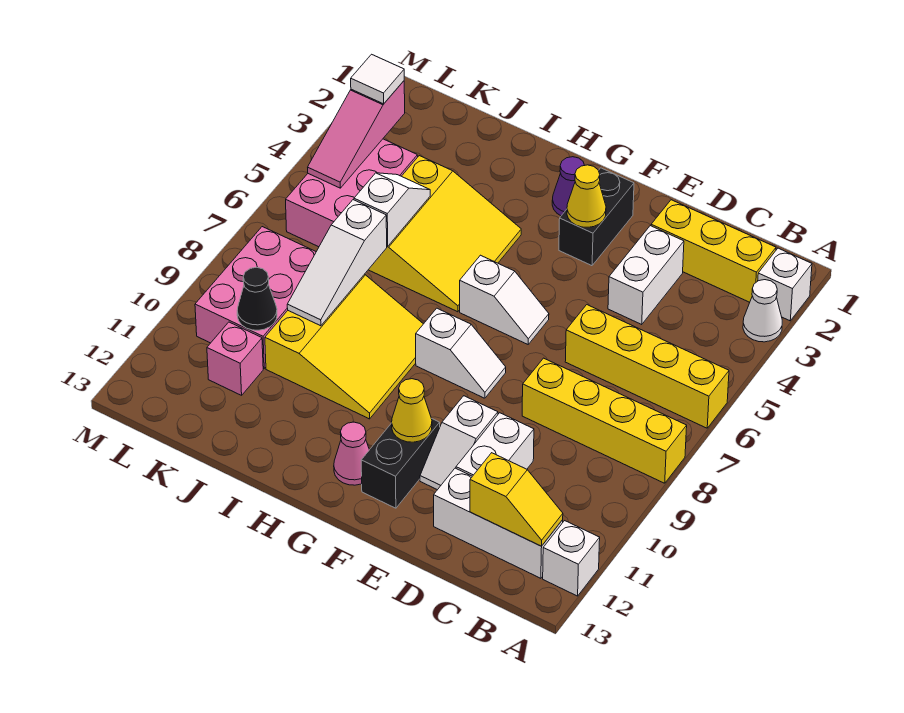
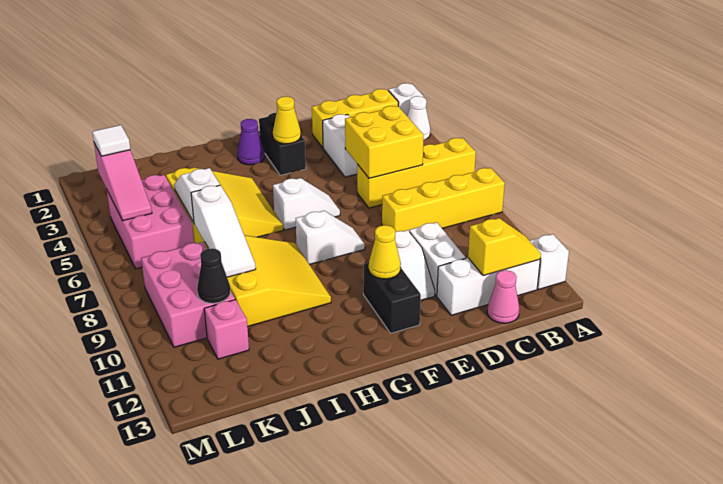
none -> yellow 2x2 brick [345,106,424,178]
pink 1x1 cone [334,422,369,485] -> pink 1x1 cone moved to [487,270,519,323]

